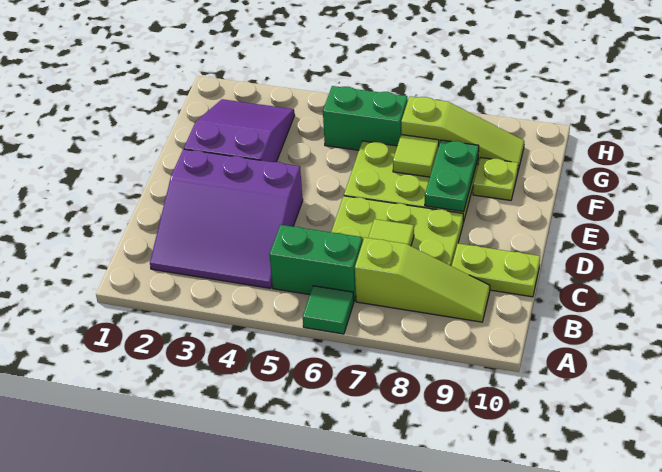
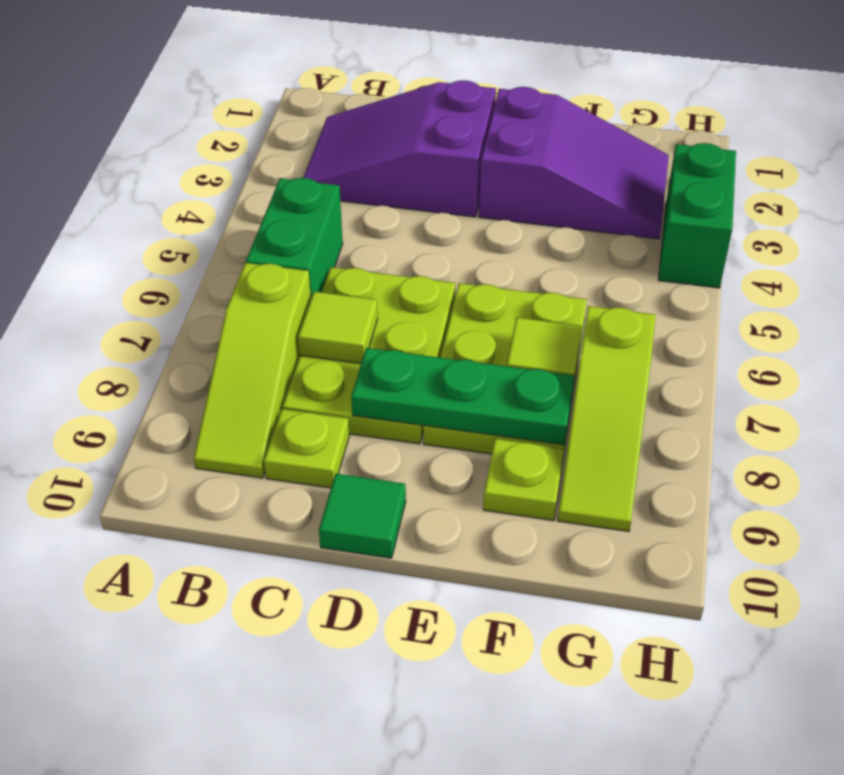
green 1x1 tile [303,286,354,334] -> green 1x1 tile moved to [319,474,406,558]
purple 3x3 slope [150,149,303,288] -> purple 2x3 slope [303,80,496,217]
lime 1x2 plate [452,244,540,297] -> lime 1x1 plate [264,409,349,488]
green 1x2 plate [425,140,479,212] -> green 1x3 plate [351,348,575,445]
green 1x2 brick [323,86,408,150] -> green 1x2 brick moved to [658,143,736,288]

